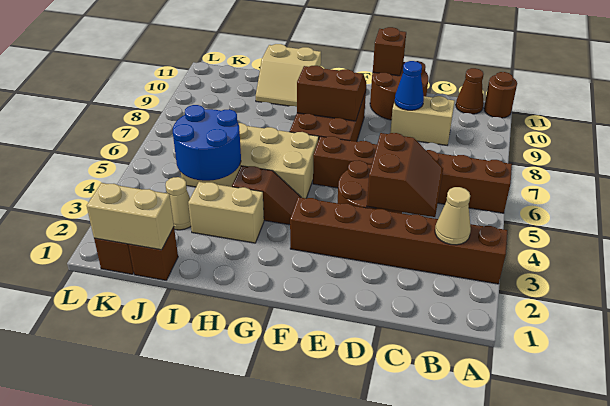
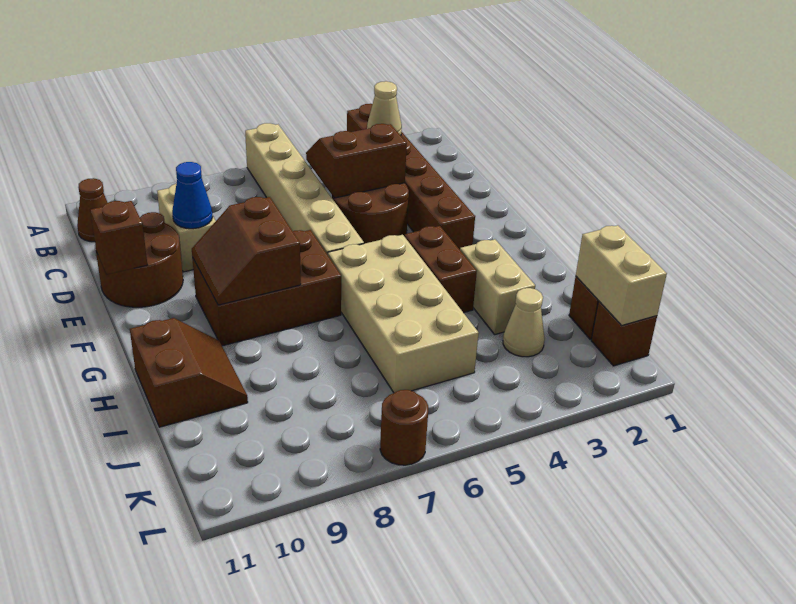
brown 1x6 brick [313,136,512,213] -> tan 1x6 brick [245,123,364,255]
brown 1x1 round brick [484,72,517,118] -> brown 1x1 round brick moved to [380,390,428,465]
brown 1x2 slope [232,166,301,225] -> brown 1x2 brick [405,226,477,313]
tan 2x2 slope [256,44,321,107] -> brown 2x2 slope [130,318,248,427]
blue 2x2 round brick [173,105,241,181] -> none

